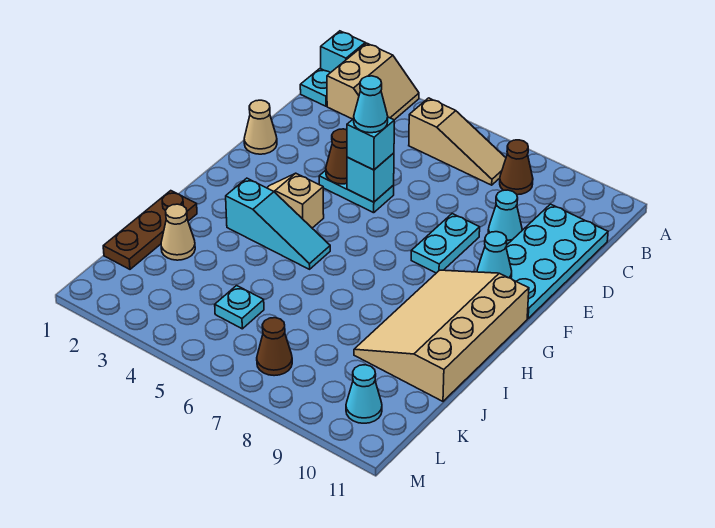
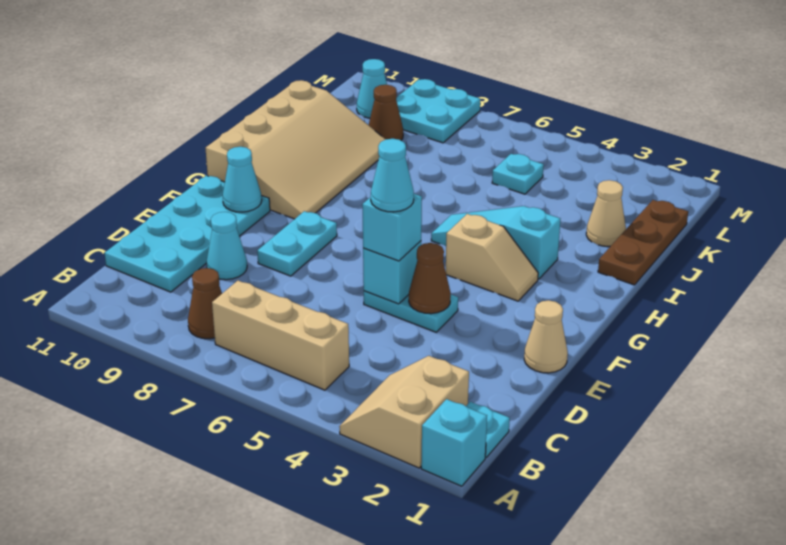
tan 1x3 slope [409,98,506,185] -> tan 1x3 brick [212,281,349,390]
brown 1x1 cone [257,318,292,376] -> brown 1x1 cone moved to [369,85,403,140]
none -> cyan 2x2 plate [396,79,480,143]

